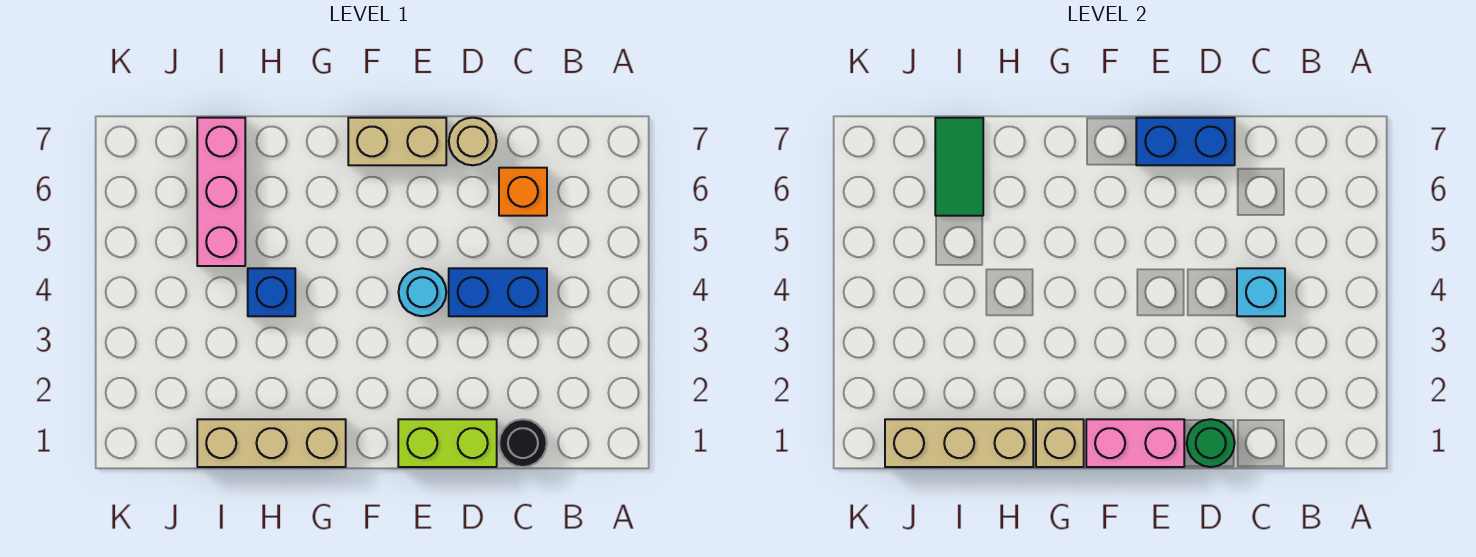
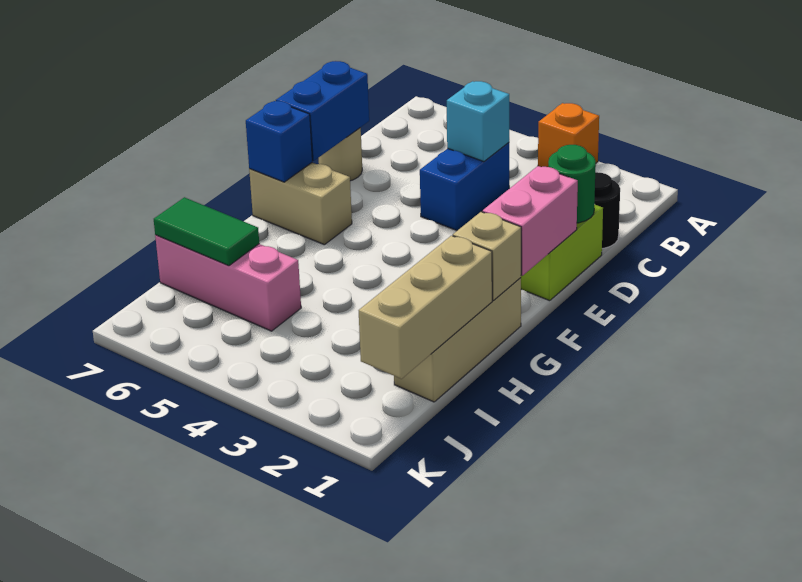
orange 1x1 brick [499,168,547,216] -> orange 1x1 brick moved to [538,103,599,167]
cyan 1x1 round brick [398,268,446,316] -> none
tan 1x2 brick [348,118,446,165] -> tan 1x2 brick turned to [249,163,352,245]
blue 1x1 brick [248,268,295,316] -> blue 1x1 brick moved to [246,101,312,182]

